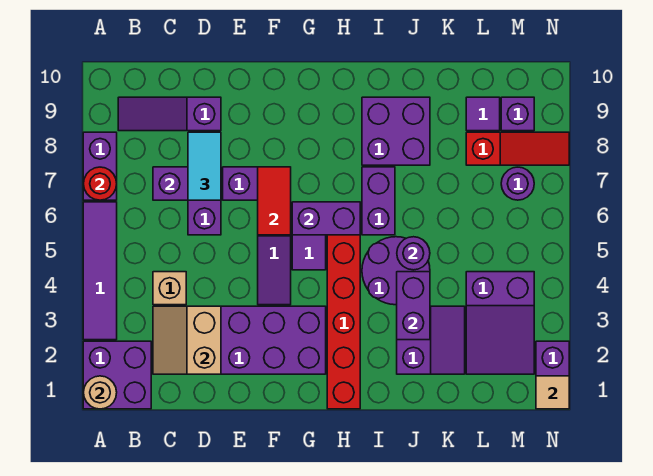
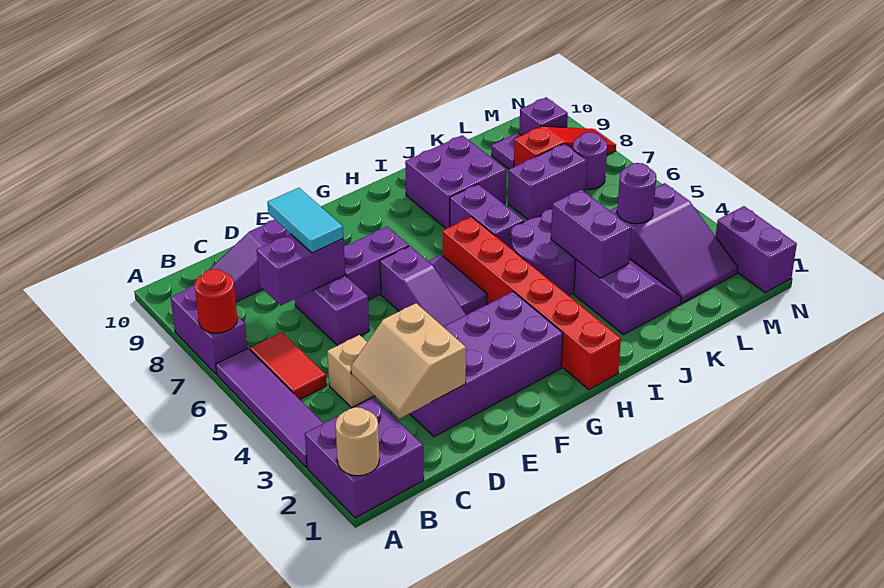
red 1x2 tile [258,167,291,235] -> red 1x2 tile moved to [250,332,327,399]
purple 1x2 brick [292,202,360,235] -> purple 1x2 brick moved to [508,144,587,220]
purple 1x1 round brick [397,237,430,270] -> purple 1x1 round brick moved to [617,163,656,224]
tan 1x1 tile [536,376,569,409] -> none

